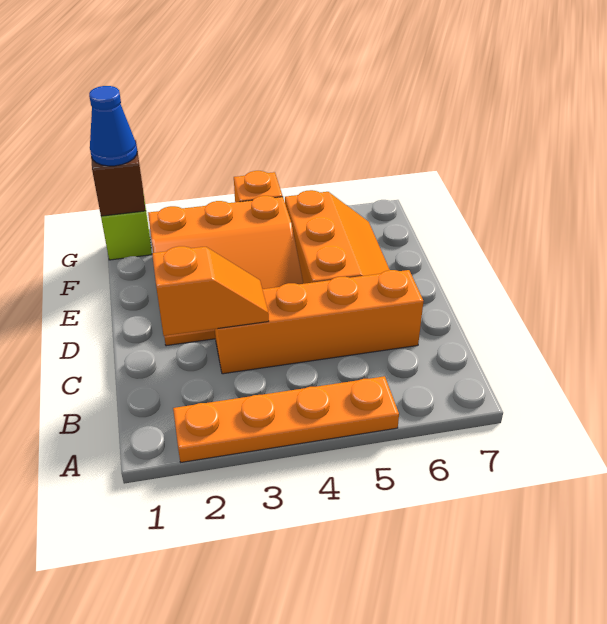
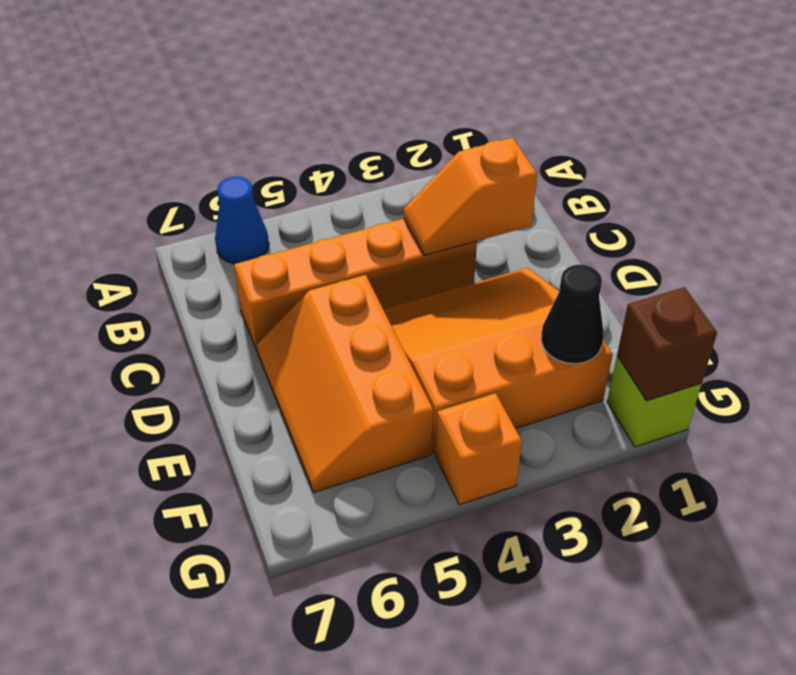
orange 1x4 plate [173,376,399,462] -> none
none -> black 1x1 cone [541,265,603,364]
blue 1x1 cone [89,86,137,166] -> blue 1x1 cone moved to [215,177,269,264]

